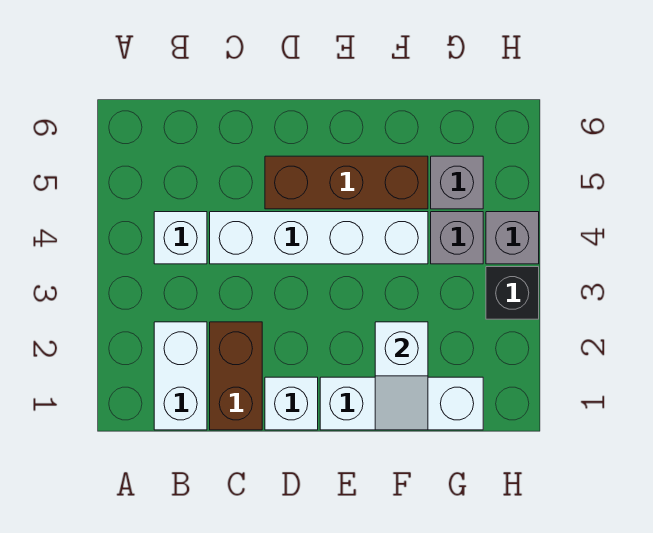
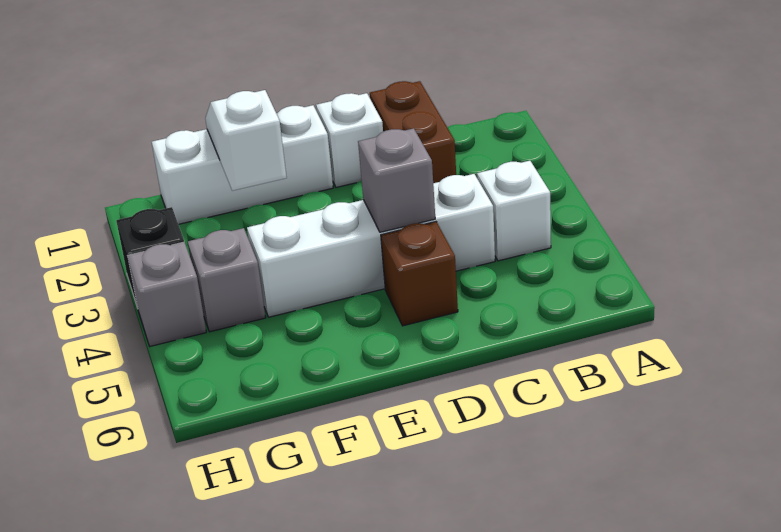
white 1x2 brick [154,322,207,430] -> none
brown 1x3 brick [265,156,428,209] -> brown 1x1 brick [381,222,458,326]
grey 1x1 brick [431,156,483,209] -> grey 1x1 brick moved to [358,128,435,232]

